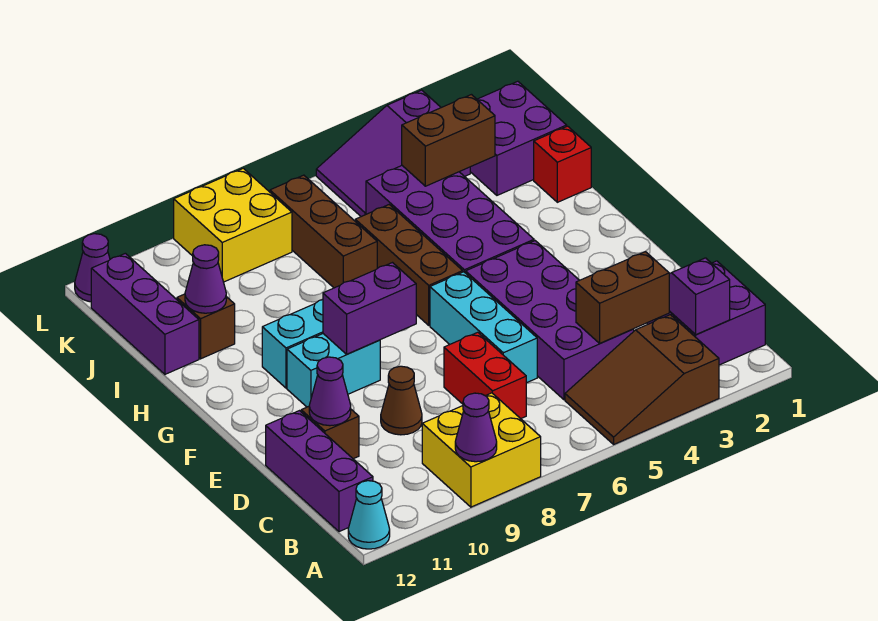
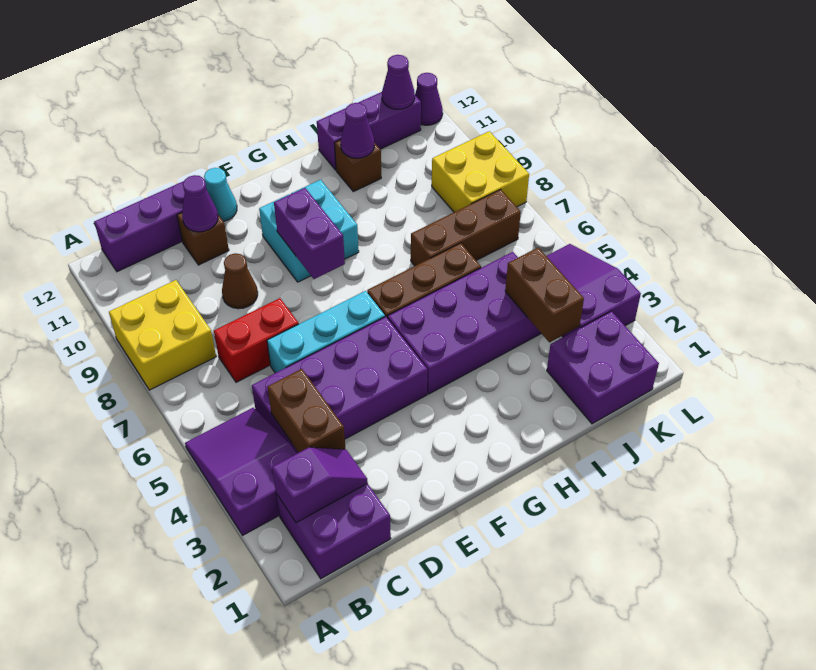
brown 2x3 slope [565,315,719,444] -> purple 2x3 slope [185,408,297,535]
purple 1x1 cone [455,393,497,462] -> purple 1x1 cone moved to [382,55,415,109]
cyan 1x1 cone [348,481,390,549] -> cyan 1x1 cone moved to [204,168,237,221]
red 1x1 brick [534,126,591,202] -> none

